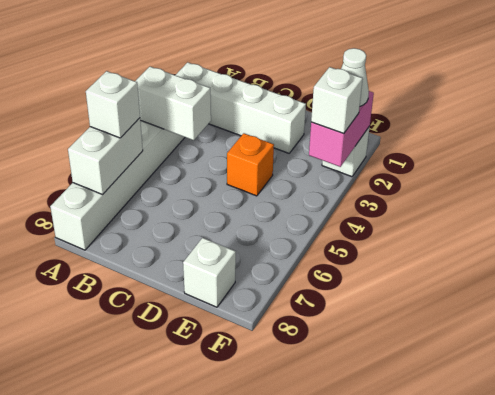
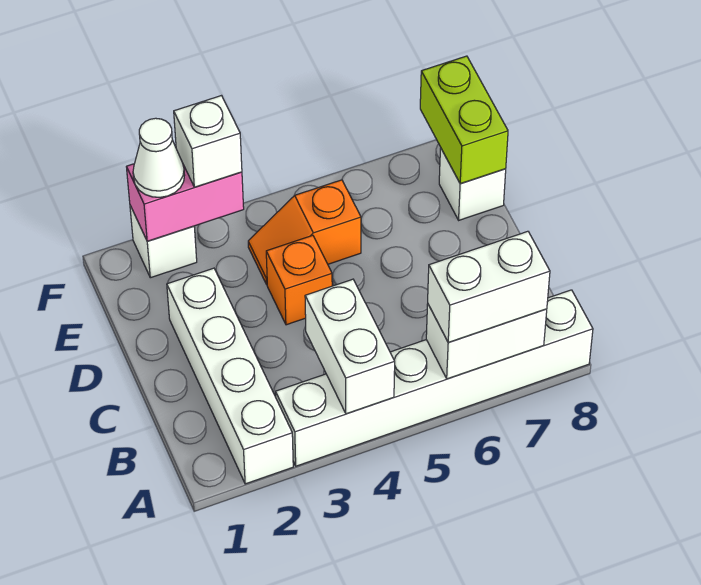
white 1x1 brick [86,71,140,138] -> white 1x2 brick [428,231,550,342]
none -> orange 1x2 slope [248,180,361,284]
none -> lime 1x2 brick [420,56,508,183]

